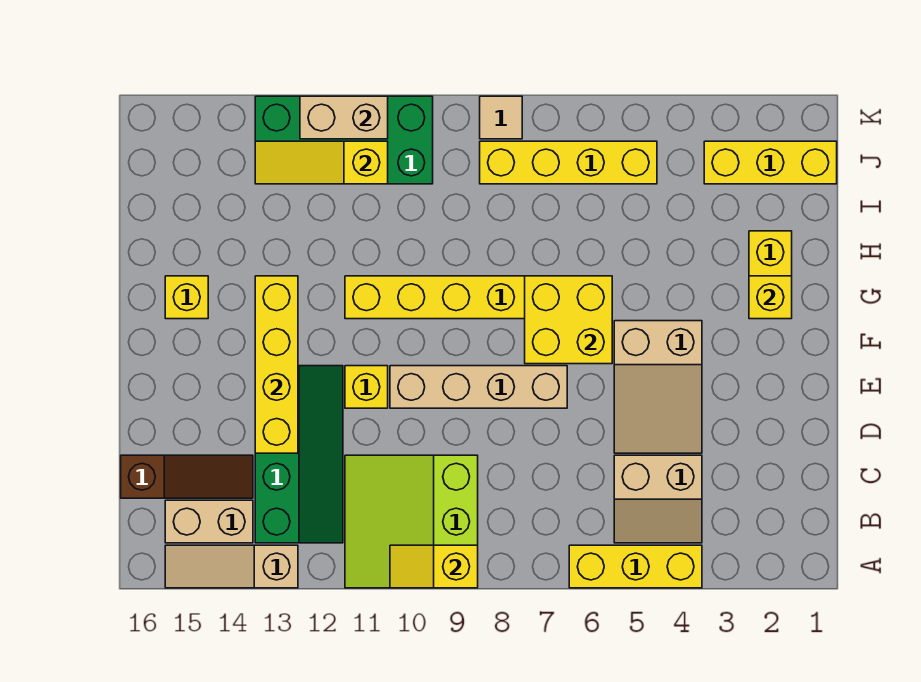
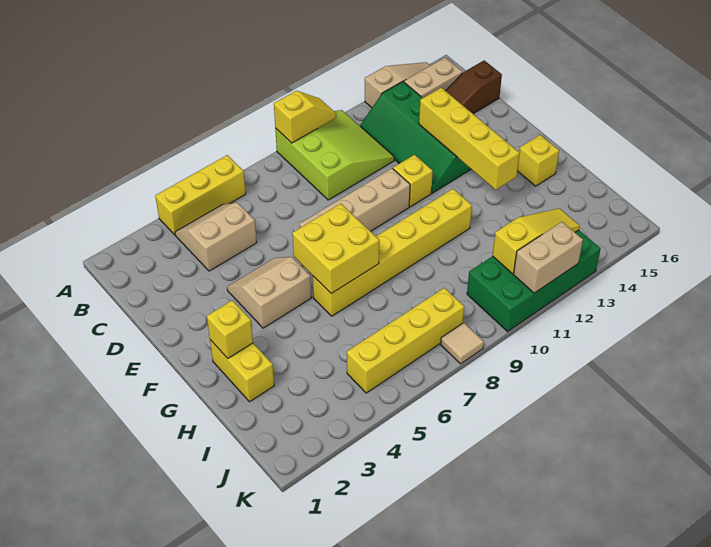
tan 2x3 slope [614,321,702,453] -> tan 2x2 slope [227,257,311,328]
yellow 1x3 brick [704,141,837,184] -> none

